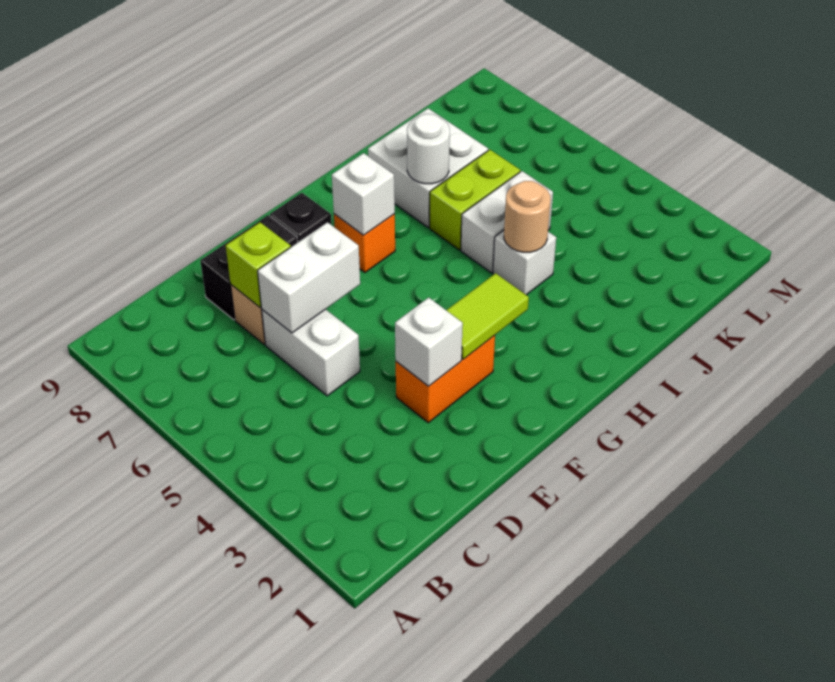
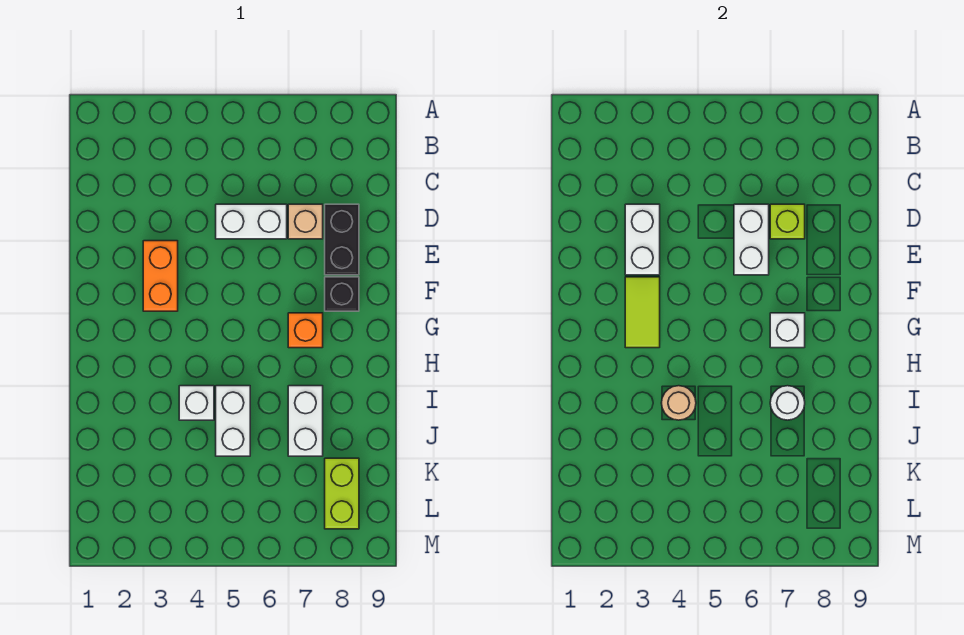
white 1x1 brick [395,298,463,386] -> white 1x2 brick [625,204,660,275]
lime 1x2 brick [430,150,520,250] -> lime 1x2 brick moved to [325,458,359,529]
white 2x2 brick [368,108,488,227] -> white 1x2 brick [288,386,323,456]

